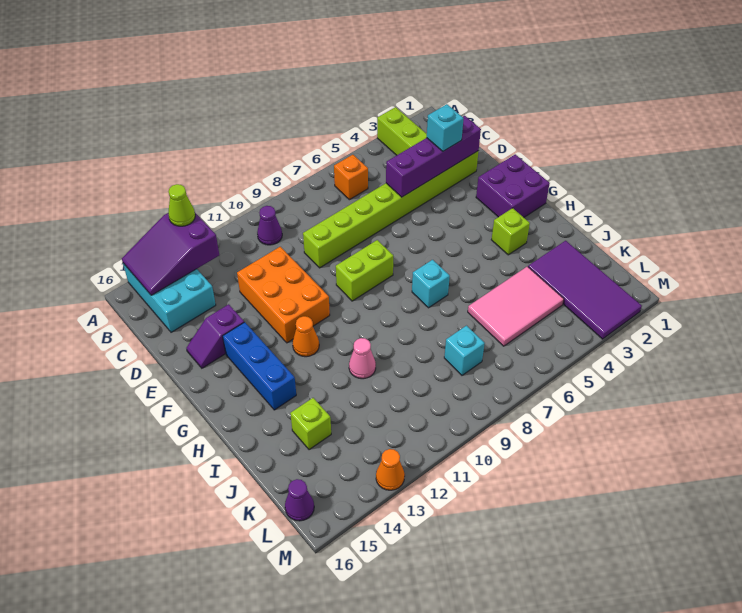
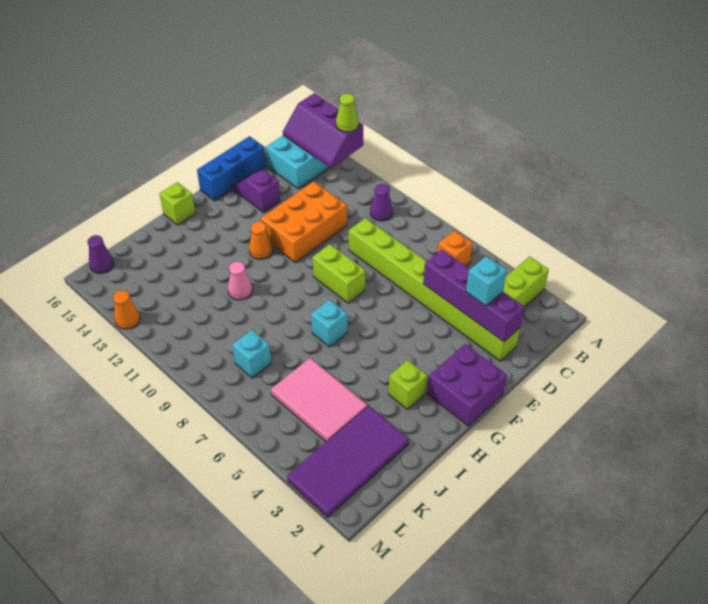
purple 2x3 slope [122,213,219,295] -> purple 2x3 slope turned to [283,93,363,168]
blue 1x3 brick [223,322,296,410] -> blue 1x3 brick moved to [197,136,266,201]
lime 1x1 brick [290,398,331,450] -> lime 1x1 brick moved to [159,182,195,225]

